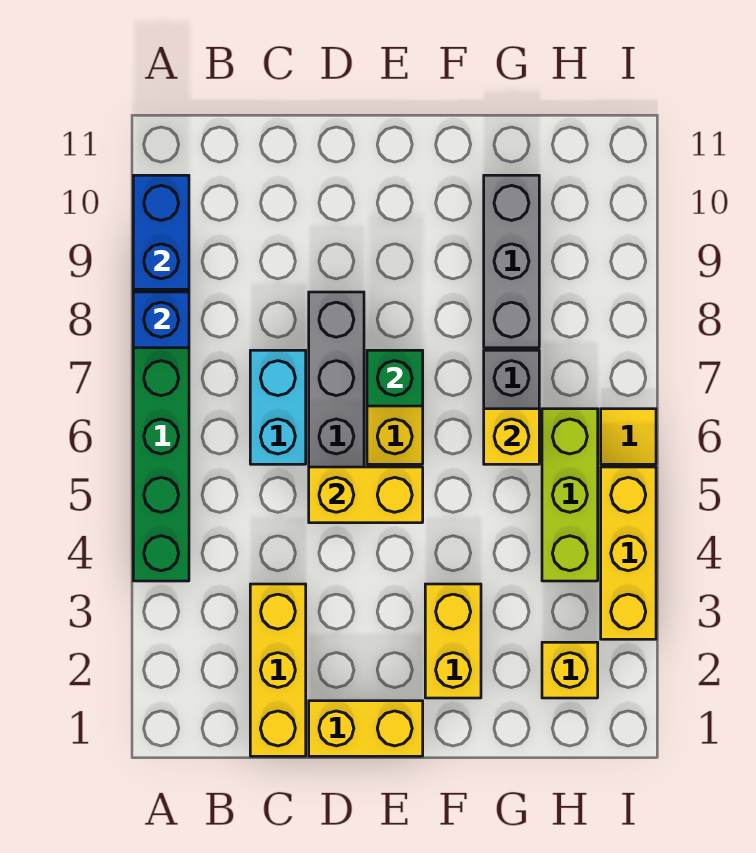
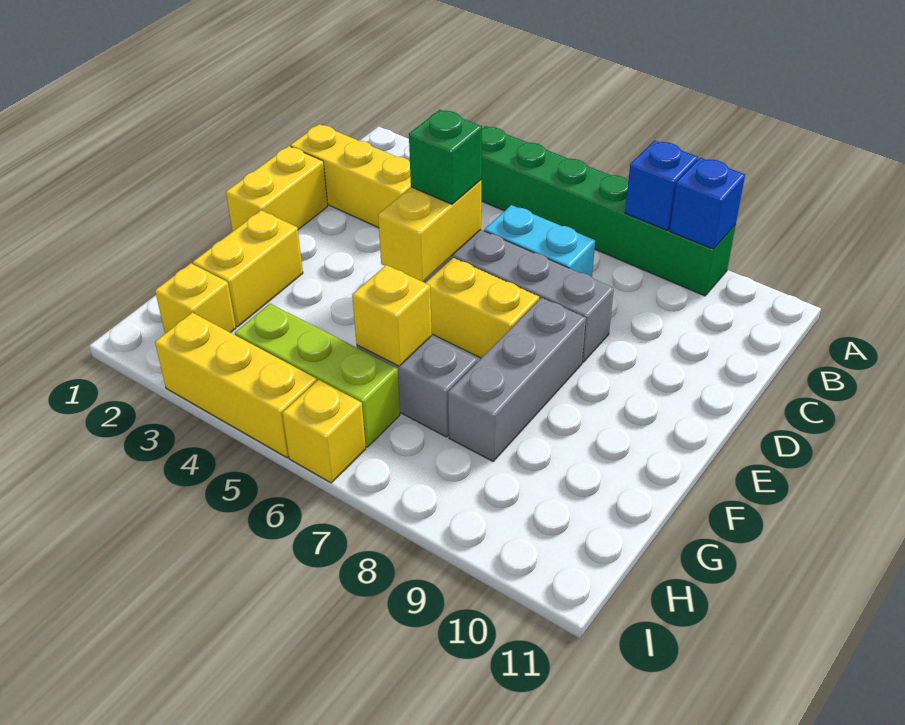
blue 1x2 brick [133,175,189,289] -> blue 1x1 brick [670,158,745,249]
green 1x1 brick [367,350,423,406] -> green 1x1 brick moved to [409,110,482,204]
yellow 1x2 brick [425,584,481,698] -> yellow 1x2 brick turned to [193,210,303,327]
grey 1x3 brick [484,175,539,348] -> grey 1x3 brick turned to [448,298,586,461]
yellow 1x1 tile [601,409,656,464] -> yellow 1x1 brick [282,380,366,483]

